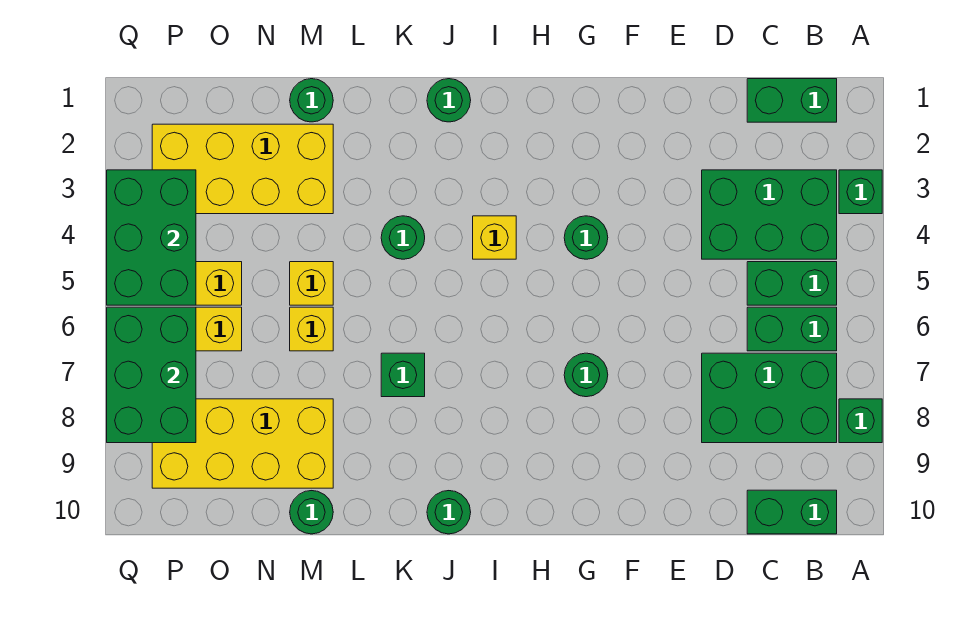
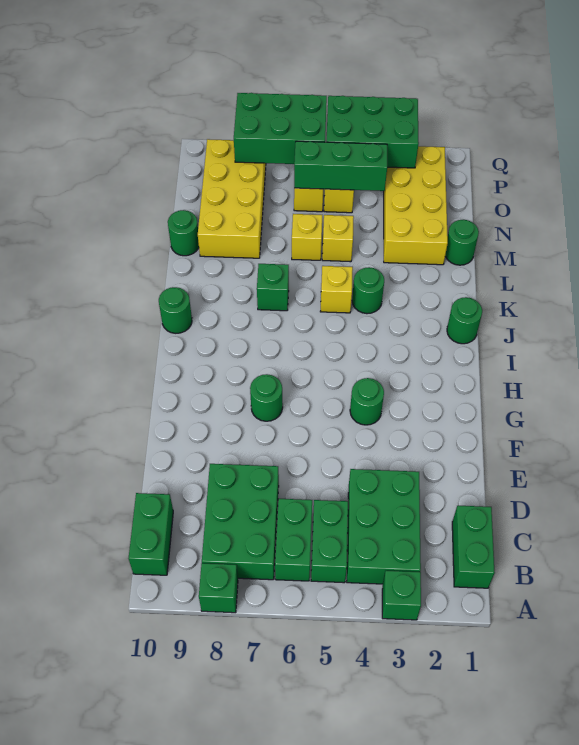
yellow 1x1 brick [473,216,516,259] -> yellow 1x1 brick moved to [320,266,353,313]
none -> green 1x3 brick [294,141,387,191]

